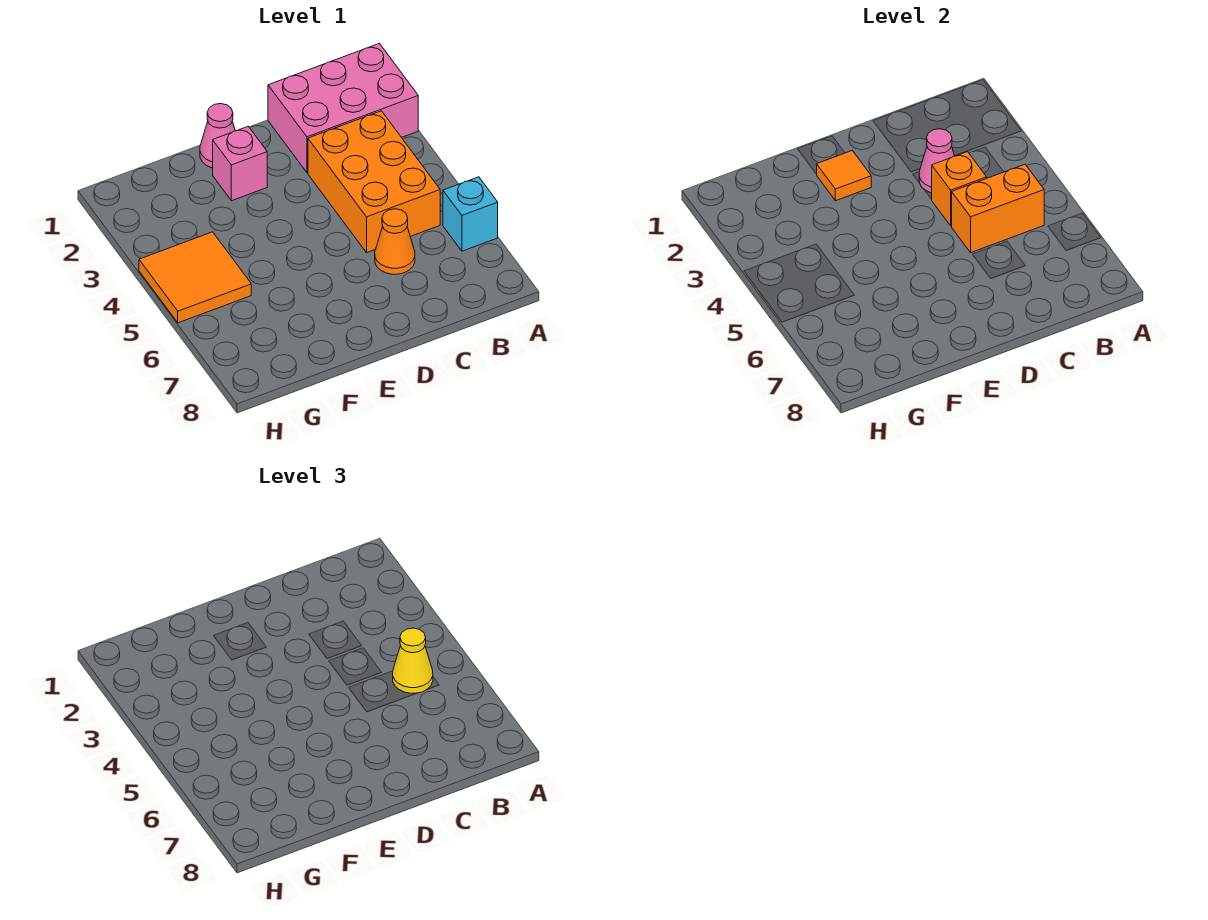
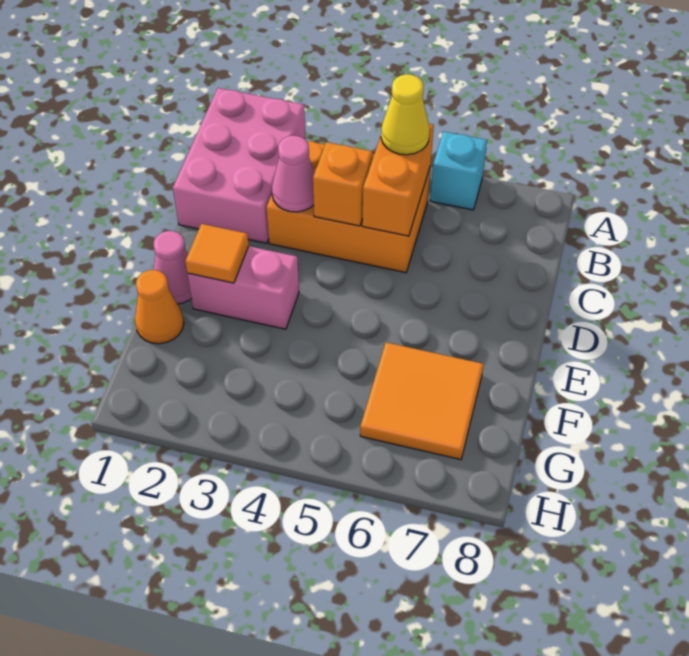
orange 1x1 cone [375,209,415,274] -> orange 1x1 cone moved to [135,270,184,344]
pink 1x1 brick [213,126,267,201] -> pink 1x2 brick [188,246,299,329]
orange 2x2 tile [139,232,251,323] -> orange 2x2 tile moved to [360,342,484,460]

